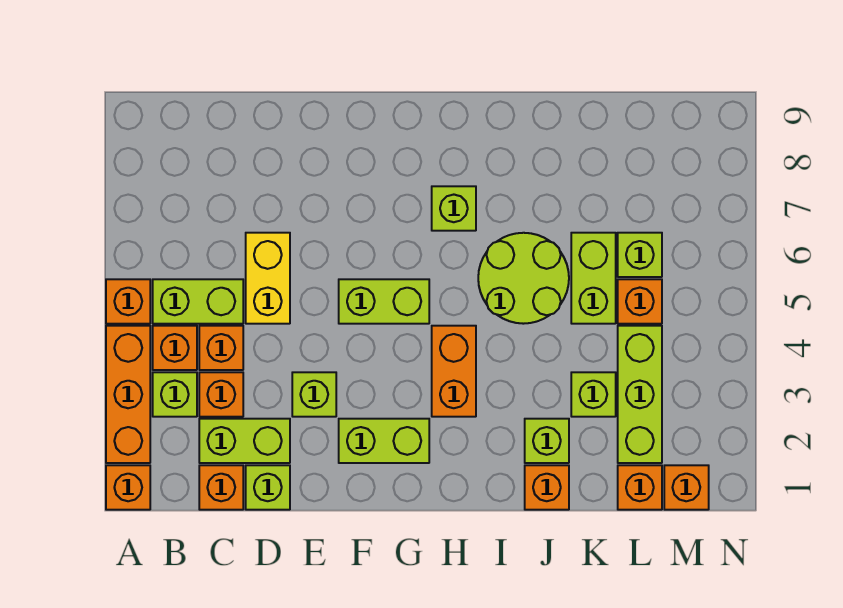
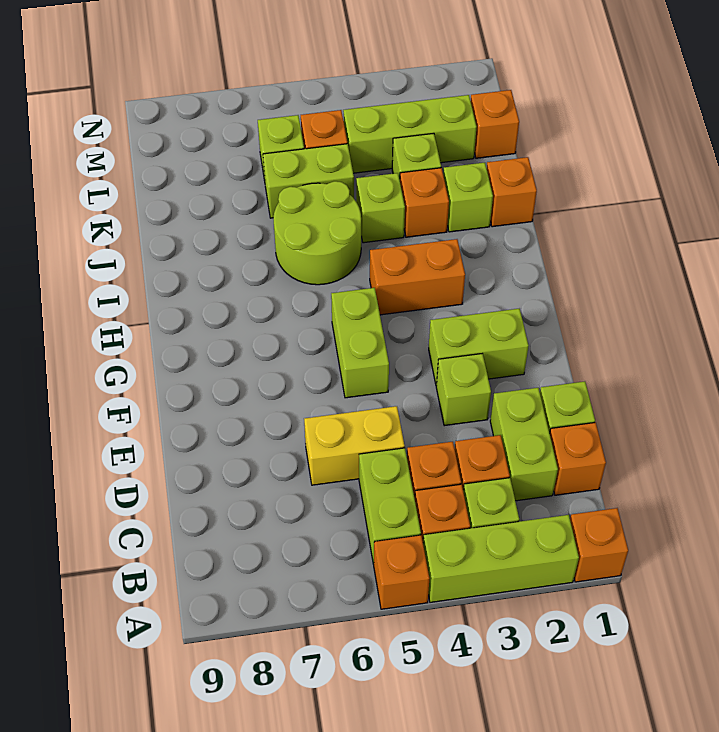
orange 1x3 brick [106,326,150,463] -> lime 1x3 brick [423,515,579,602]
lime 1x2 brick [339,419,429,463] -> lime 1x2 brick turned to [429,309,529,386]
lime 1x1 brick [432,186,476,231] -> lime 1x1 brick moved to [356,173,405,243]
orange 1x1 brick [664,465,709,510] -> orange 1x1 brick moved to [400,168,449,237]

